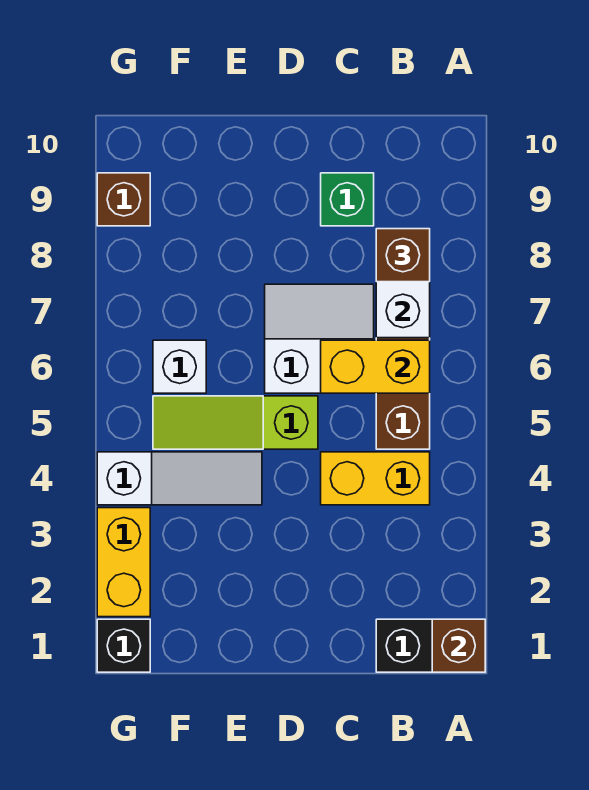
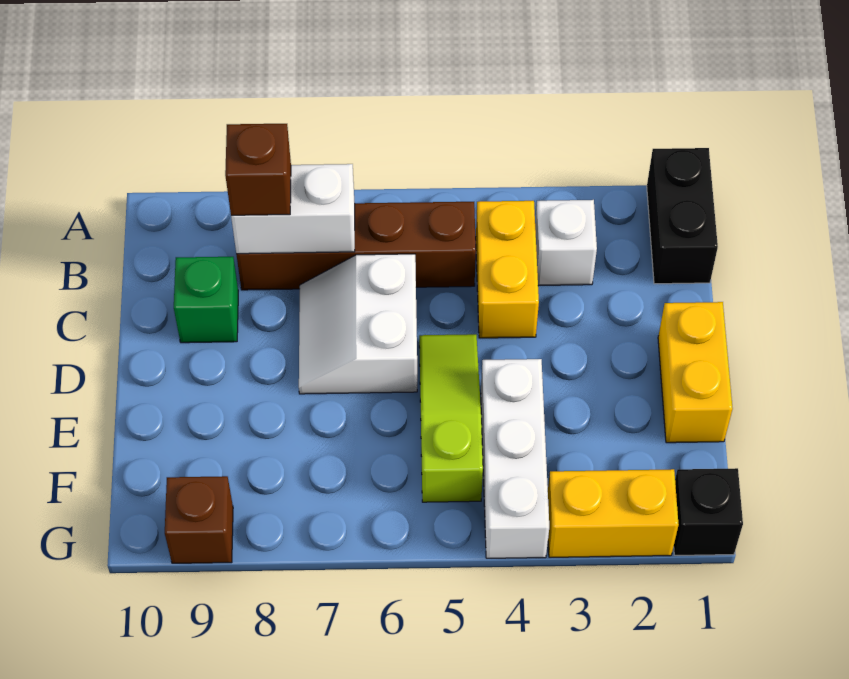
brown 1x1 brick [432,619,485,672] -> none
yellow 1x2 brick [321,340,430,393] -> yellow 1x2 brick moved to [658,302,733,443]
lime 1x3 slope [153,396,318,449] -> lime 1x3 slope turned to [419,334,483,502]
white 1x3 slope [97,452,262,505] -> white 1x3 brick [481,359,549,558]
white 1x1 brick [153,340,206,393] -> white 1x1 brick moved to [535,200,597,285]

